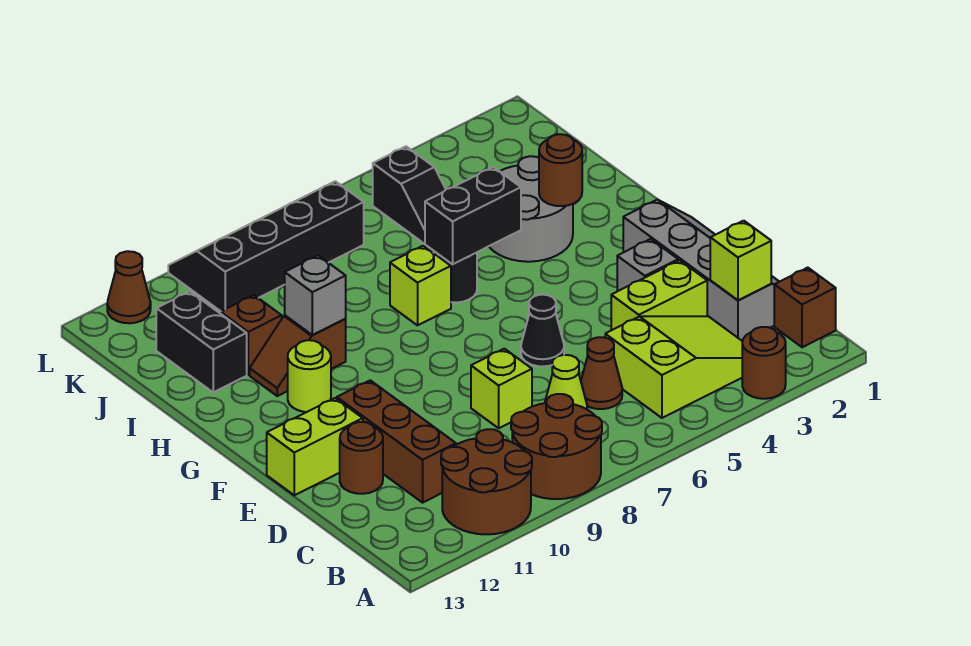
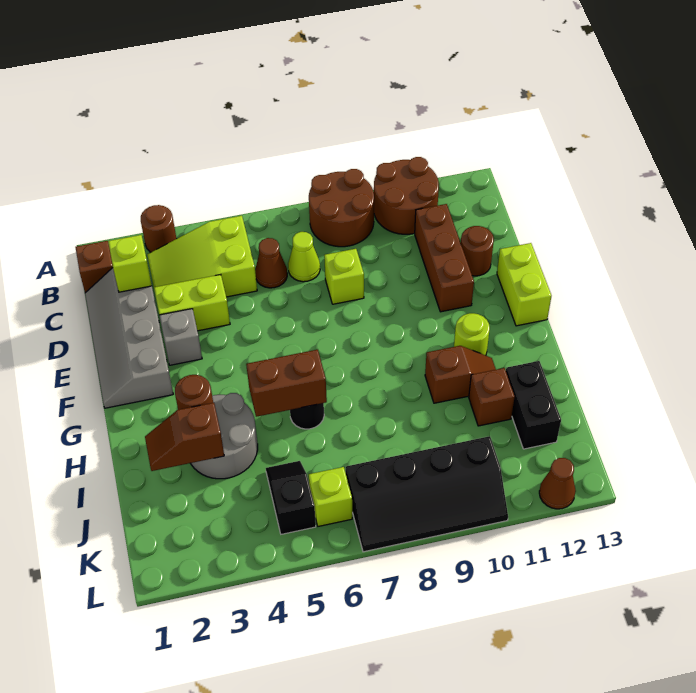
black 1x1 cone [521,295,564,366] -> none
lime 1x2 brick [267,398,363,495] -> lime 1x2 brick turned to [497,243,551,326]
black 1x2 brick [425,167,521,264] -> brown 1x2 brick [246,350,327,417]
lime 1x1 brick [390,246,451,325] -> lime 1x1 brick moved to [309,467,352,526]
grey 1x1 brick [285,255,346,335] -> none
none -> brown 1x2 slope [145,403,224,471]

